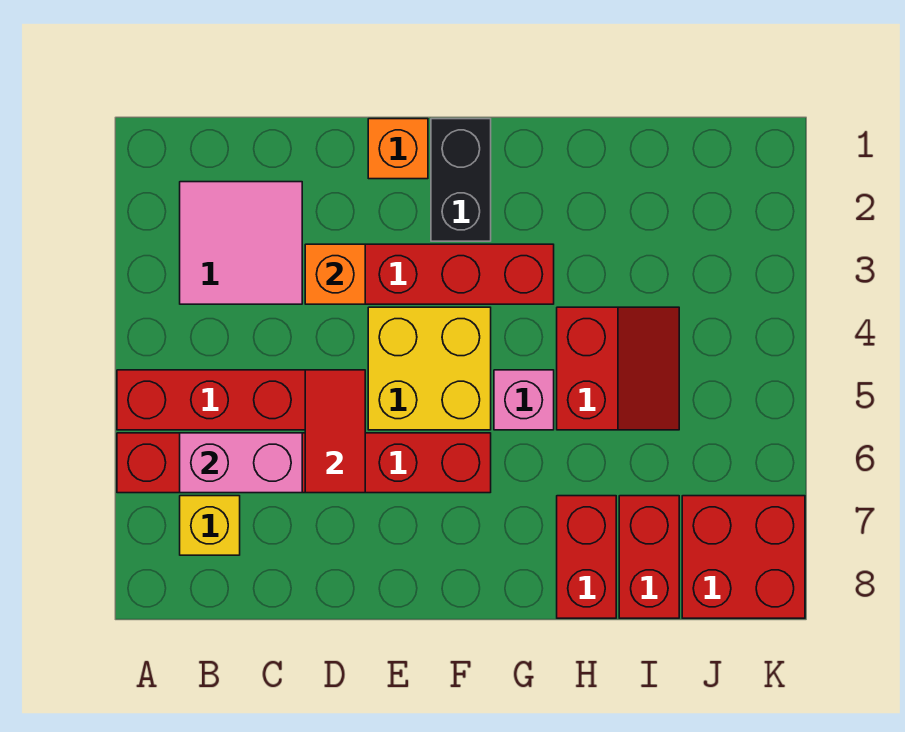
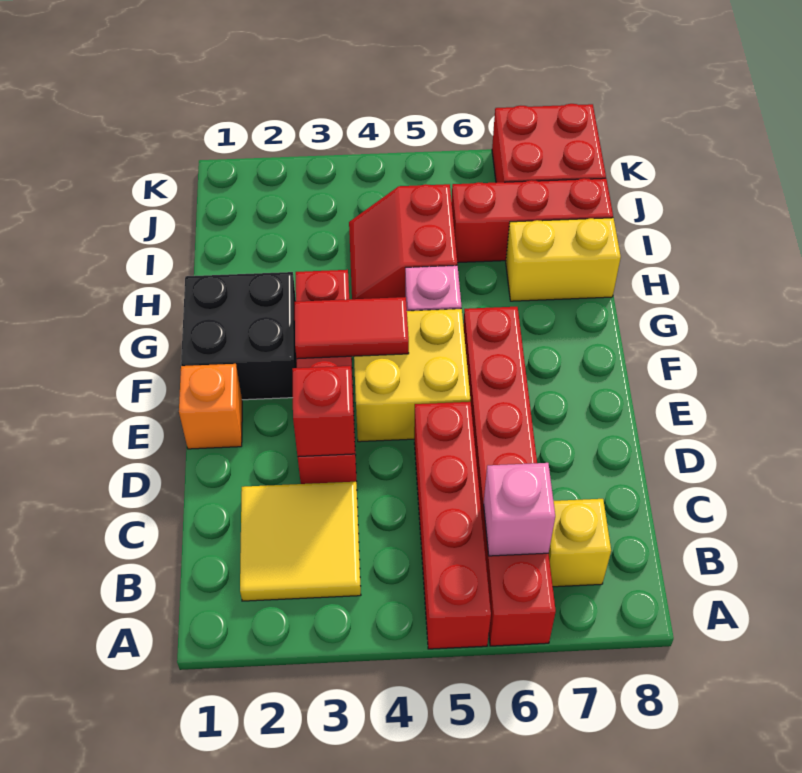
pink 2x2 tile [180,182,302,304] -> yellow 2x2 tile [240,482,361,601]
pink 1x2 brick [180,433,302,493] -> pink 1x1 brick [484,463,555,556]
orange 1x1 brick [305,244,365,304] -> red 1x1 brick [292,366,355,457]
red 1x2 tile [305,370,365,493] -> red 1x2 tile moved to [295,297,409,359]
black 1x2 brick [431,119,491,241] -> black 2x2 brick [181,272,297,400]
red 2x2 slope [557,307,679,430] -> red 2x2 slope turned to [349,184,457,299]
red 1x2 brick [557,496,616,618] -> yellow 1x2 brick [506,218,621,301]
red 1x2 brick [619,496,679,618] -> red 1x3 brick [452,178,613,263]

